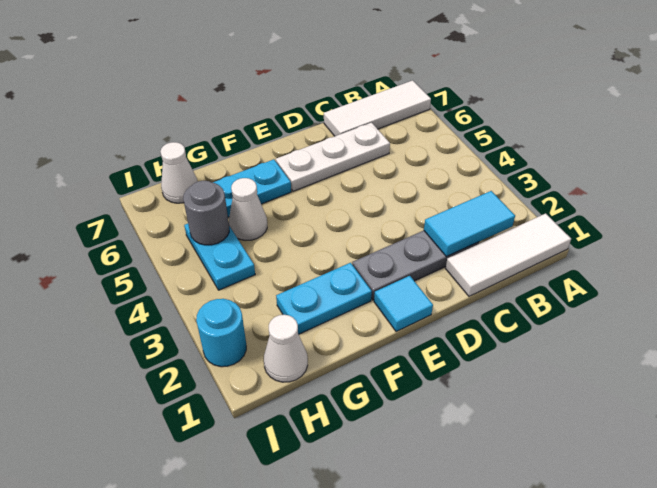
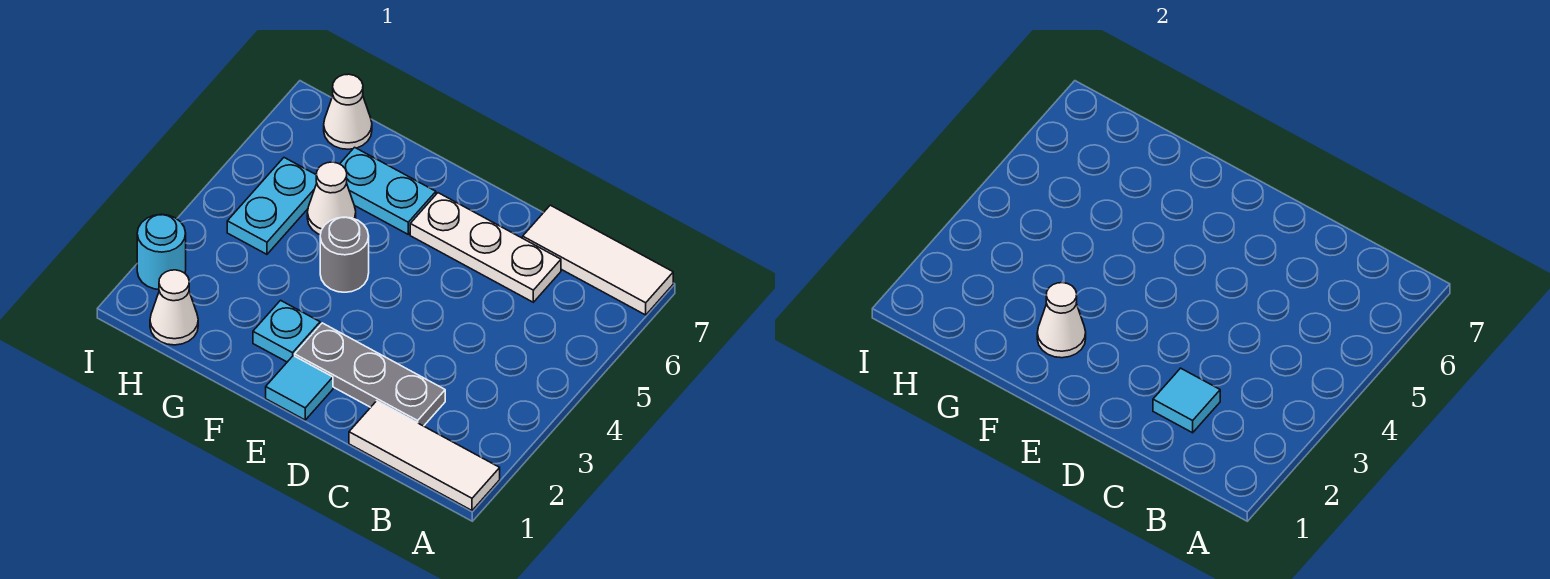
cyan 1x2 tile [424,191,515,257] -> cyan 1x1 tile [1153,368,1220,433]
cyan 1x2 plate [276,263,372,334] -> cyan 1x1 plate [253,300,320,362]
none -> white 1x1 cone [1037,283,1086,358]
grey 1x1 round brick [183,181,229,245] -> grey 1x1 round brick moved to [320,217,369,292]

